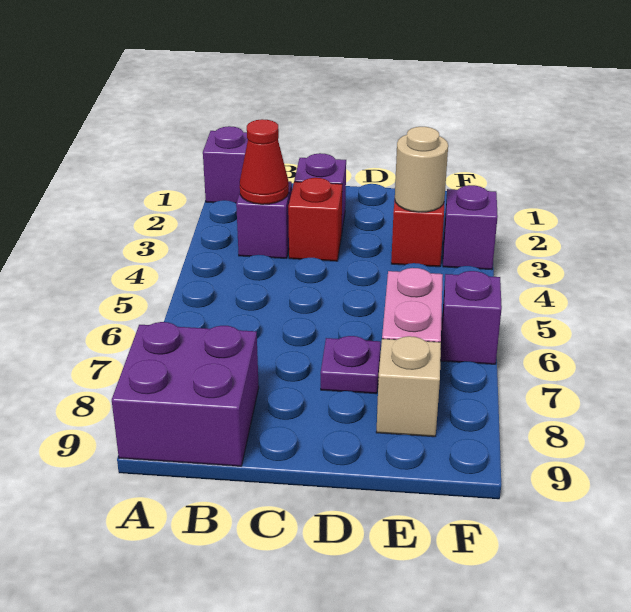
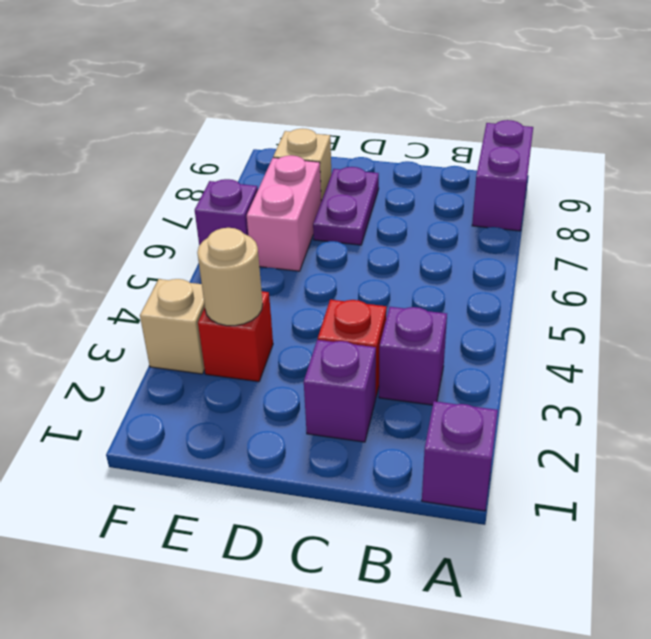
purple 2x2 brick [112,322,259,466] -> purple 1x2 brick [472,120,533,231]
red 1x1 cone [240,119,289,204] -> none
purple 1x1 plate [321,336,381,394] -> purple 1x2 plate [313,167,379,245]
purple 1x1 brick [443,185,498,270] -> tan 1x1 brick [140,279,205,374]

